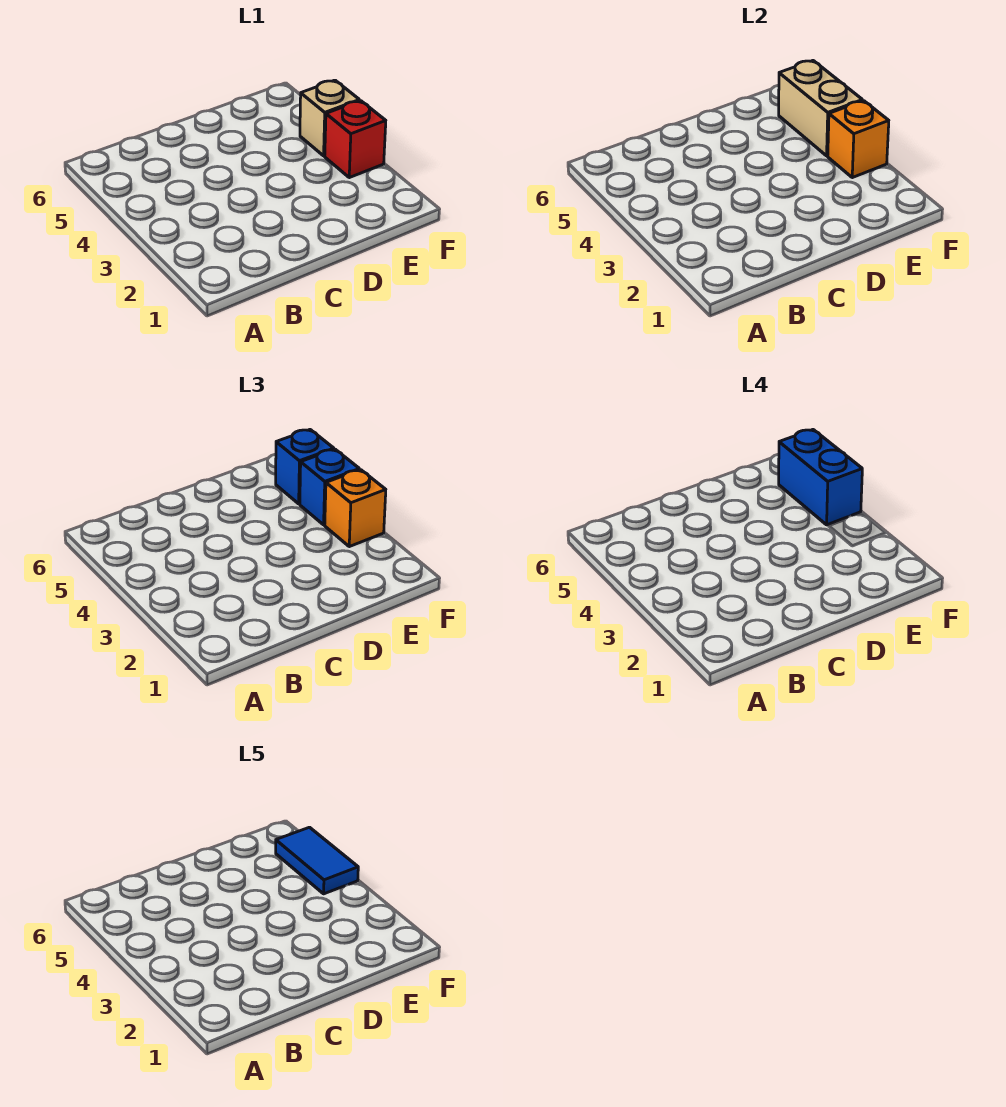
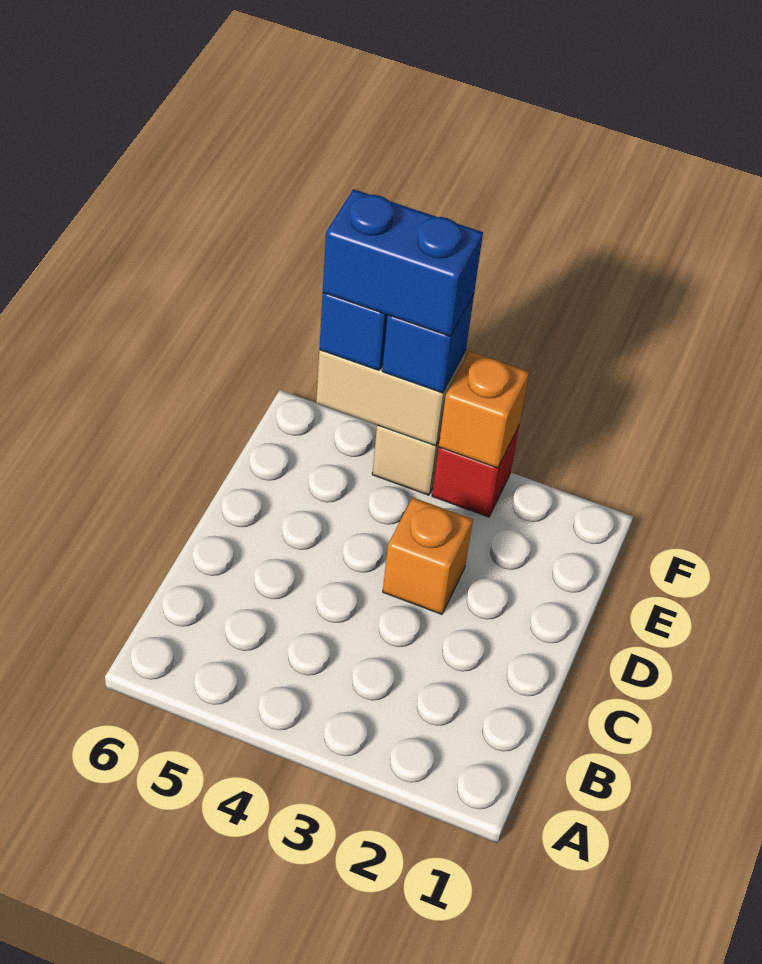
orange 1x1 brick [325,470,386,547] -> orange 1x1 brick moved to [383,498,473,614]
blue 1x2 tile [276,827,358,894] -> none

